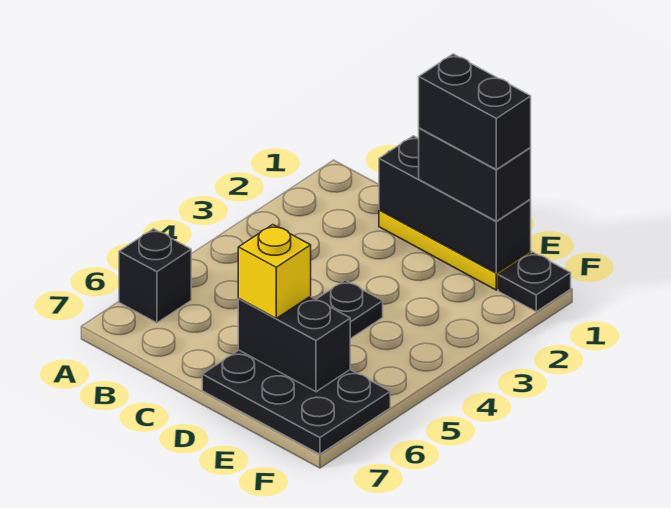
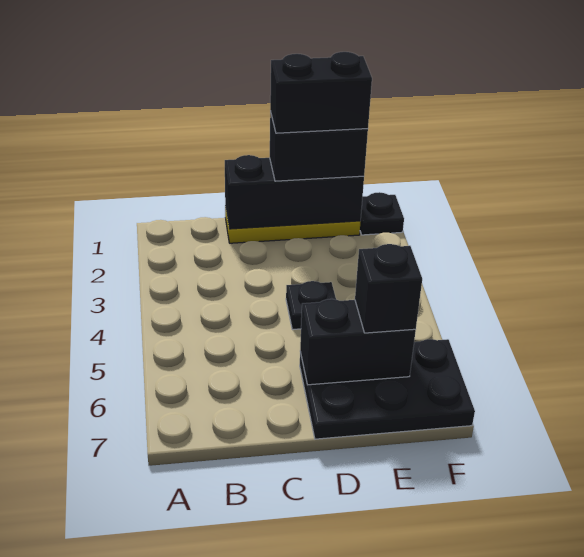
black 1x1 brick [119,229,191,323] -> black 1x1 brick moved to [355,244,422,333]
yellow 1x1 brick [238,225,311,318] -> none

